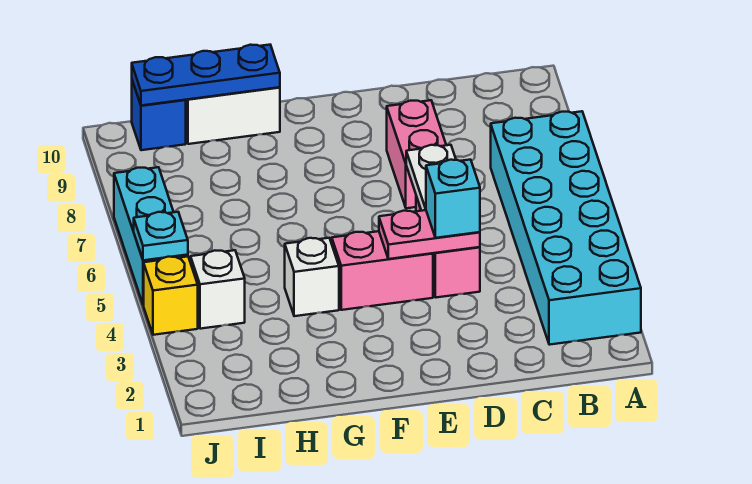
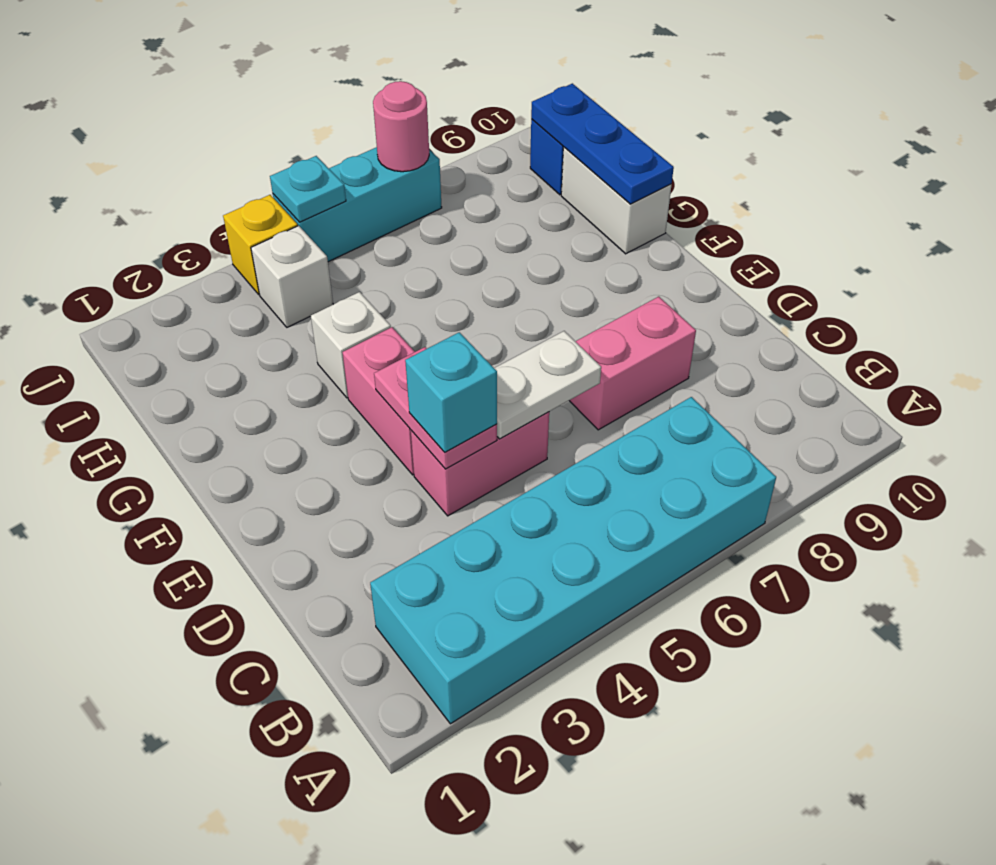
none -> pink 1x1 round brick [373,81,429,172]

